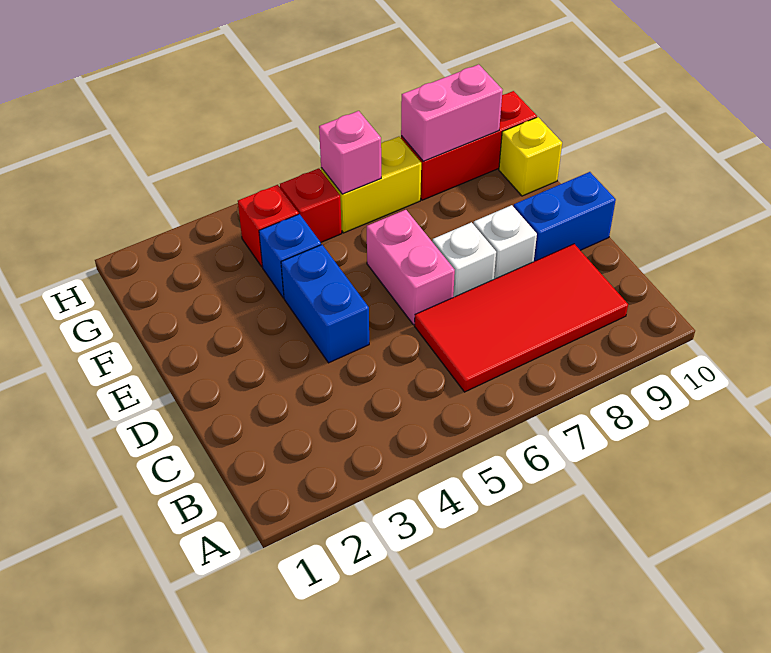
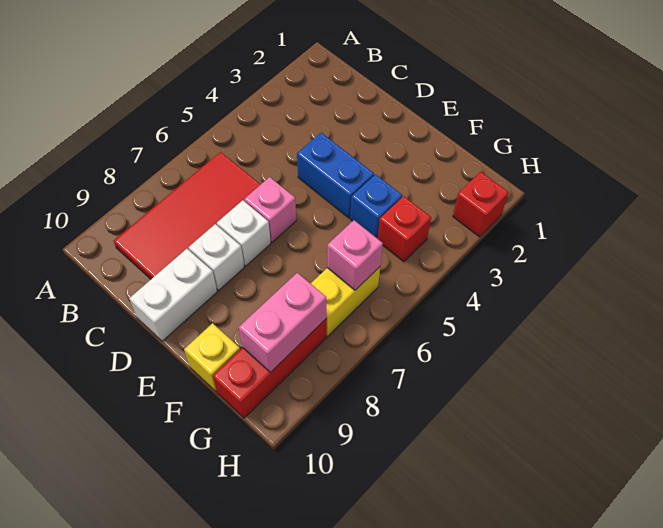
pink 1x2 brick [367,210,455,325] -> pink 1x1 brick [244,177,296,242]
blue 1x2 brick [514,172,616,261] -> white 1x2 brick [129,249,217,341]
red 1x1 brick [280,168,342,242] -> red 1x1 brick moved to [453,172,508,237]

